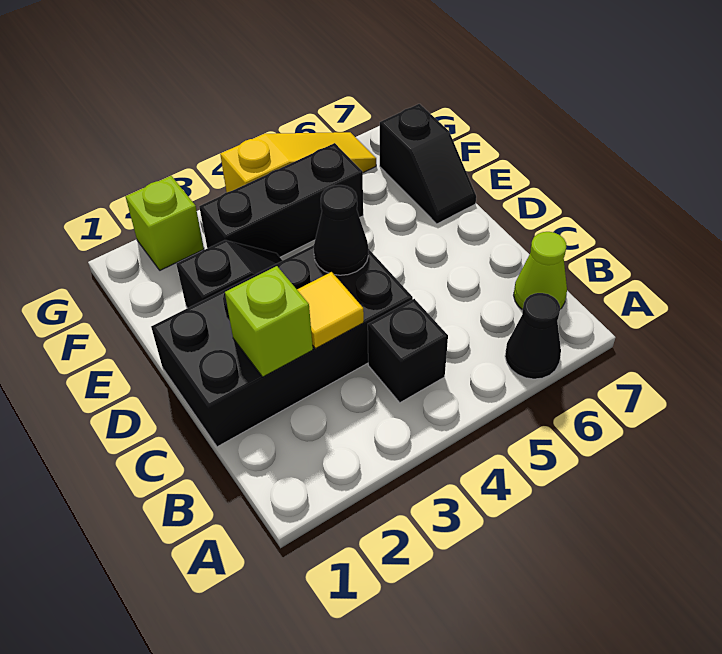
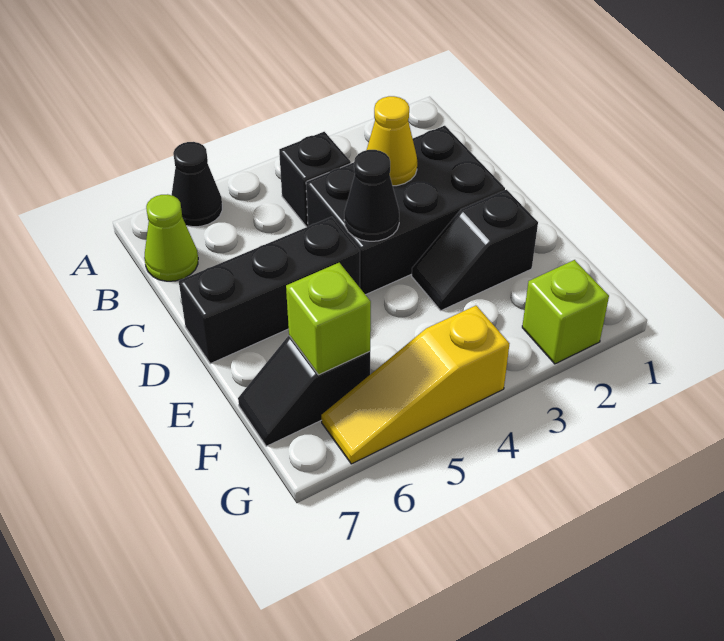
black 2x4 brick [151,245,413,447] -> black 2x3 brick [306,126,505,295]
lime 1x1 brick [225,266,313,377] -> lime 1x1 brick moved to [286,263,371,375]
yellow 1x1 tile [297,272,364,349] -> yellow 1x1 cone [367,96,417,186]
black 1x2 slope [380,104,476,224] -> black 1x2 slope turned to [238,336,370,446]
black 1x3 brick [199,143,363,257] -> black 1x3 brick moved to [179,217,360,364]

